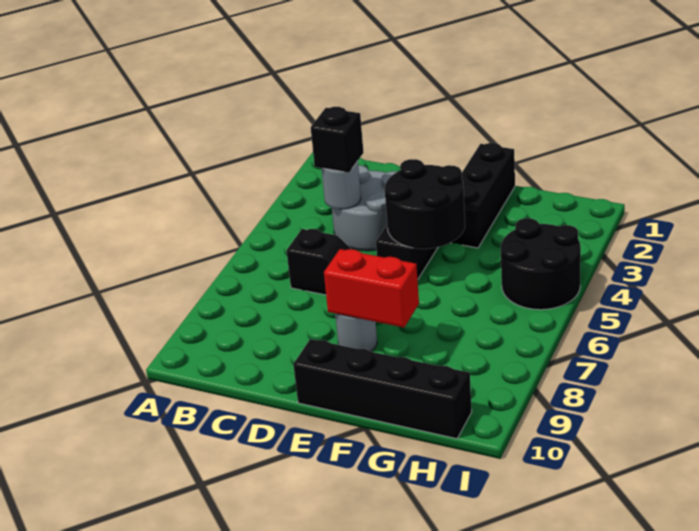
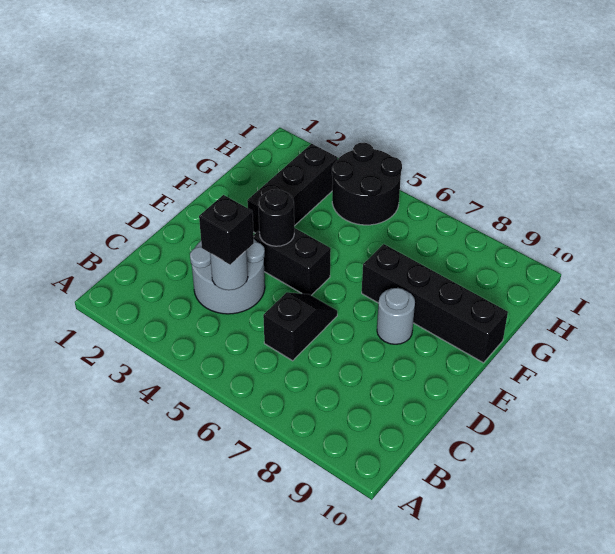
black 2x2 round brick [385,159,465,249] -> black 1x1 round brick [258,189,294,246]
red 1x2 brick [324,249,419,327] -> none
black 1x4 brick [293,339,472,439] -> black 1x4 brick turned to [362,244,508,363]
black 1x3 brick [451,143,515,248] -> black 1x3 brick turned to [247,144,338,233]

